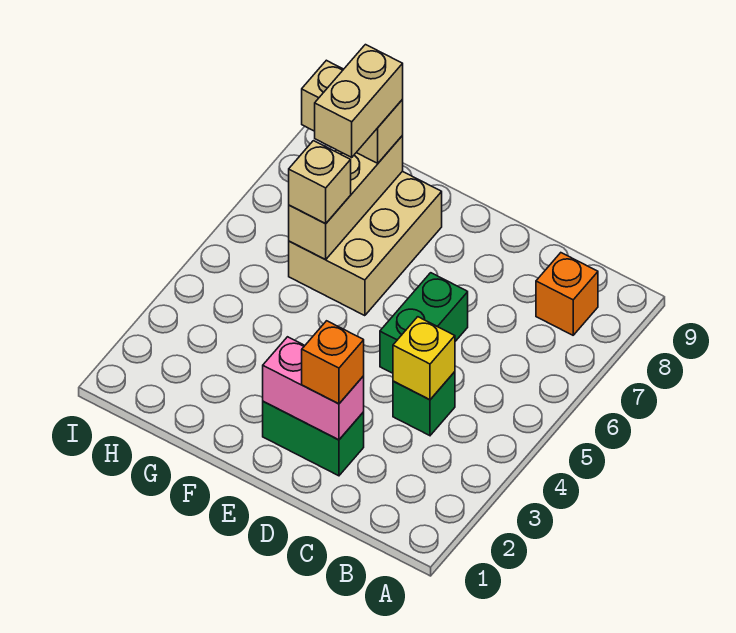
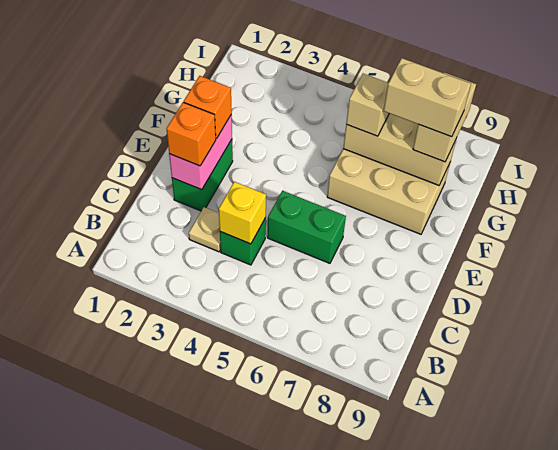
orange 1x1 brick [536,253,598,335] -> orange 1x1 brick moved to [184,76,232,139]
none -> tan 1x1 plate [189,207,221,252]

